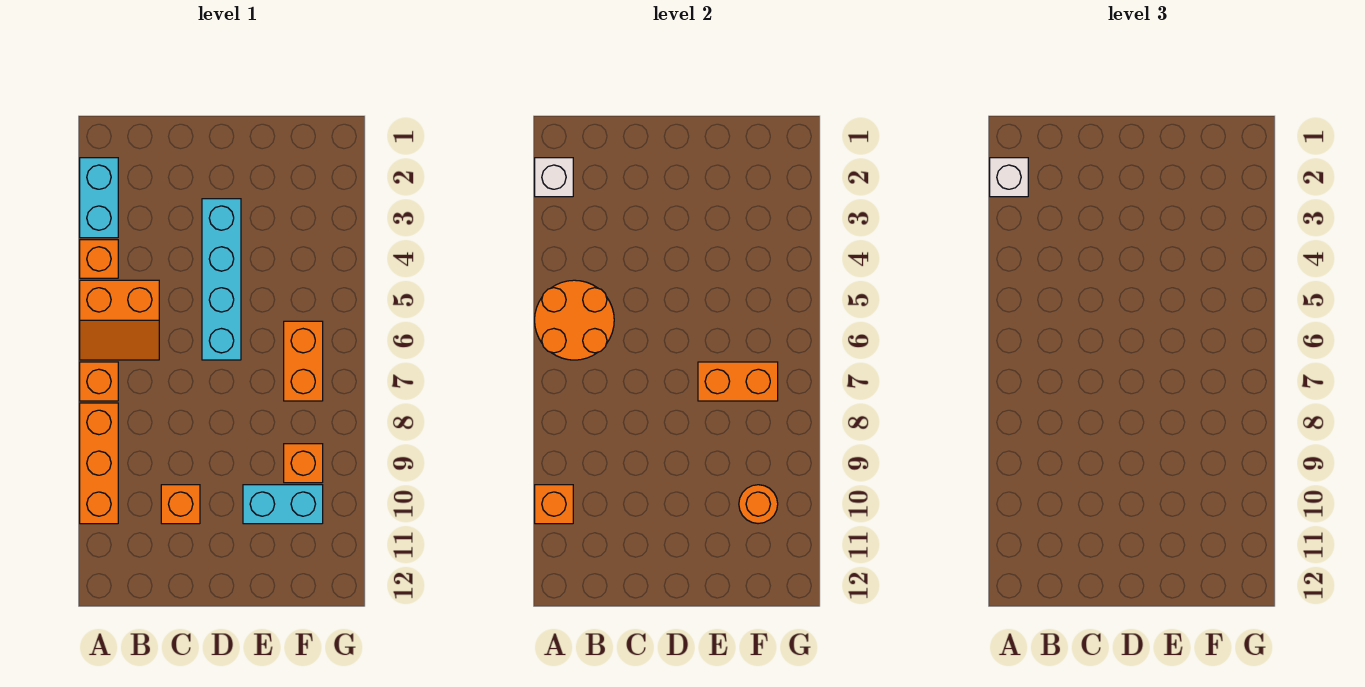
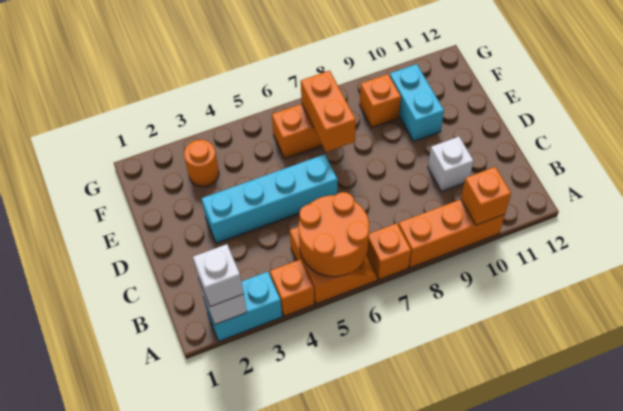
orange 1x1 brick [161,485,200,524] -> white 1x1 brick [428,137,473,191]
orange 1x1 round brick [739,485,778,524] -> orange 1x1 round brick moved to [184,140,219,187]

